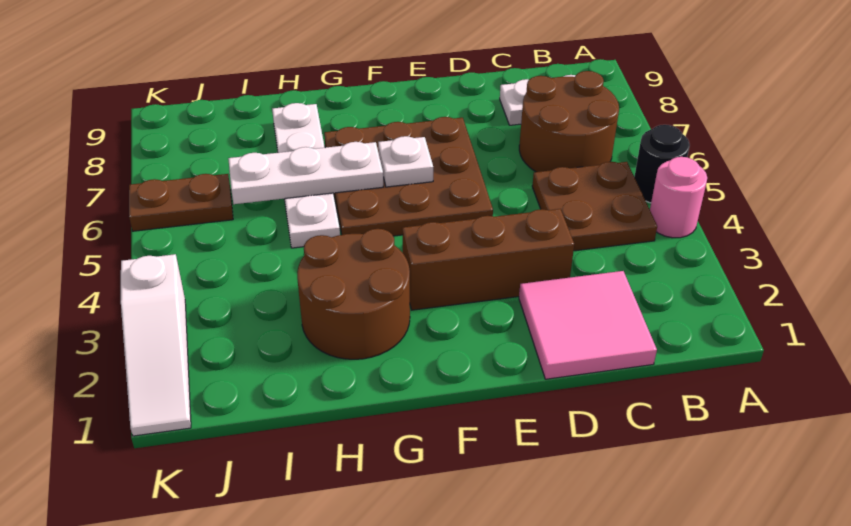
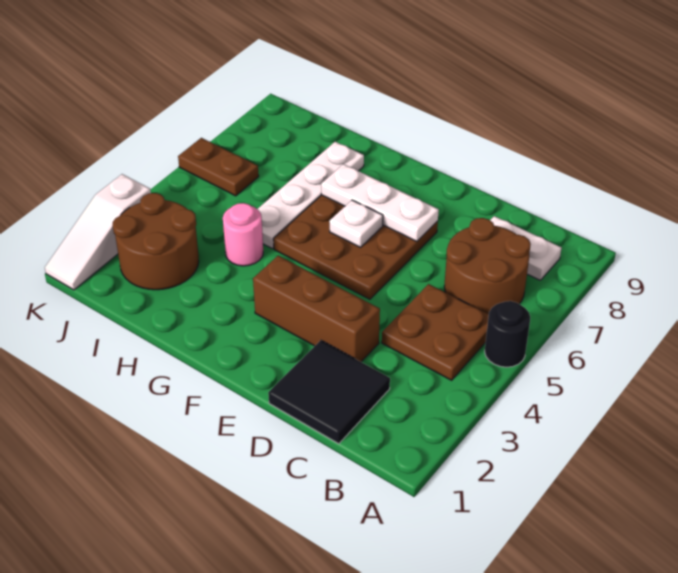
pink 1x1 round brick [650,157,707,238] -> pink 1x1 round brick moved to [223,203,263,266]
pink 2x2 tile [519,271,657,379] -> black 2x2 tile [268,340,390,444]
brown 2x2 round brick [297,229,410,359] -> brown 2x2 round brick moved to [113,193,199,290]
white 1x3 plate [228,142,383,204] -> white 1x3 plate moved to [321,164,439,241]

